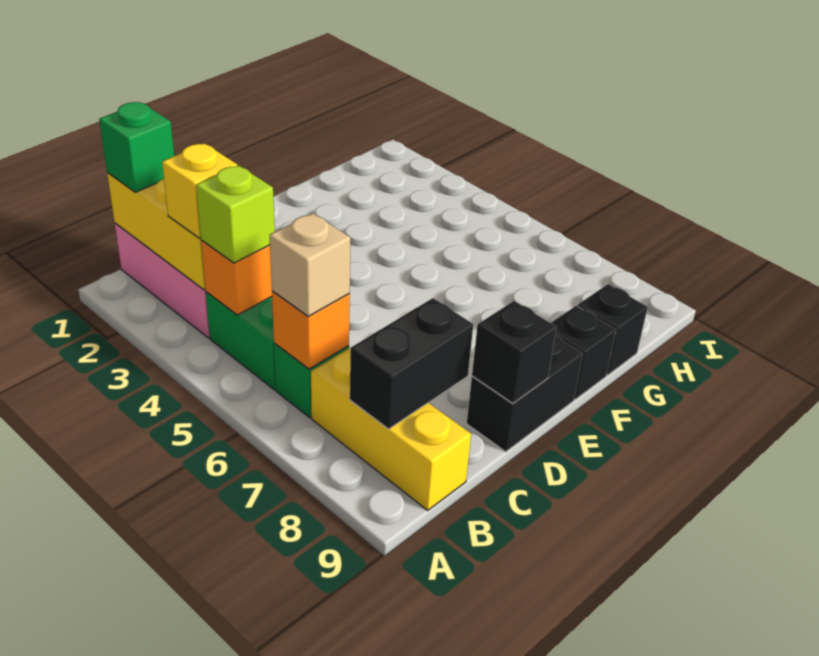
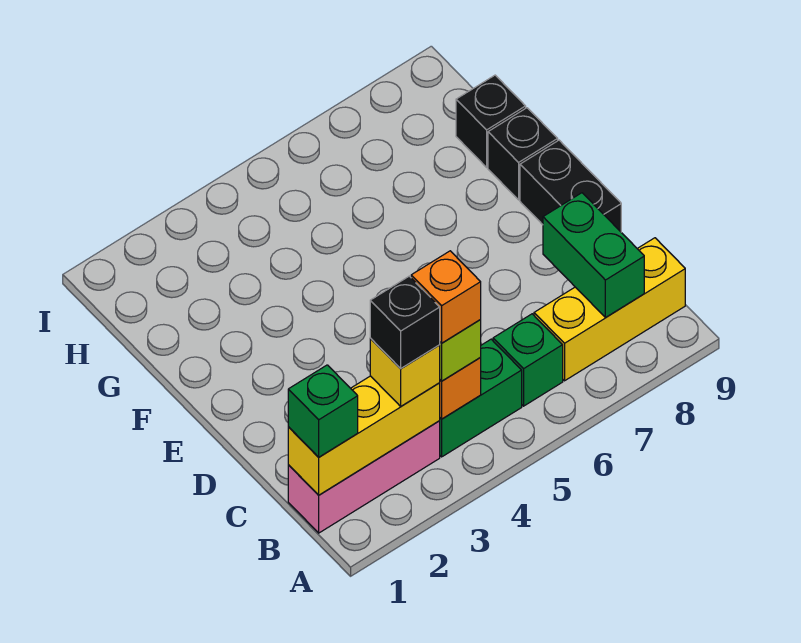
orange 1x1 brick [272,291,350,369] -> orange 1x1 brick moved to [411,251,481,343]
tan 1x1 brick [270,213,351,316] -> none
black 1x2 brick [350,298,473,429] -> green 1x2 brick [543,193,644,317]
black 1x1 brick [472,301,557,403] -> black 1x1 brick moved to [370,276,440,369]

